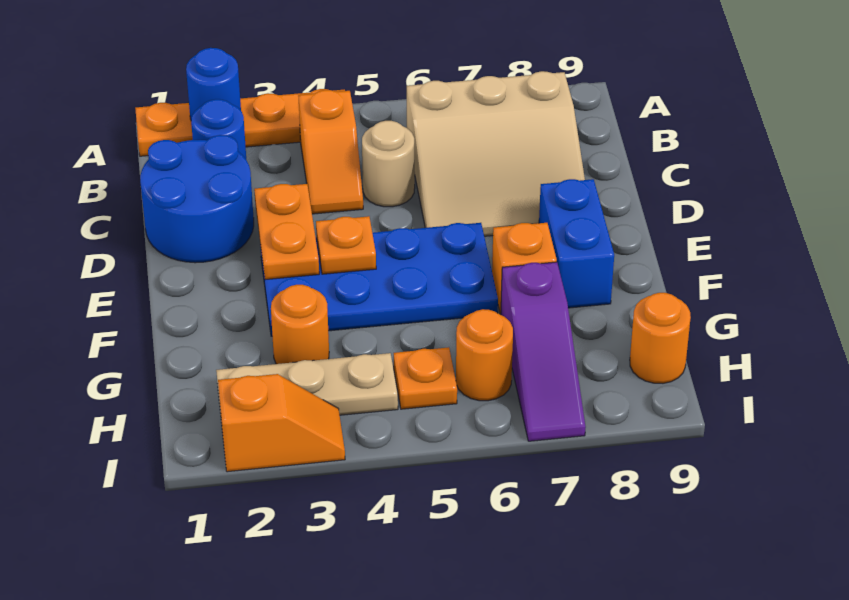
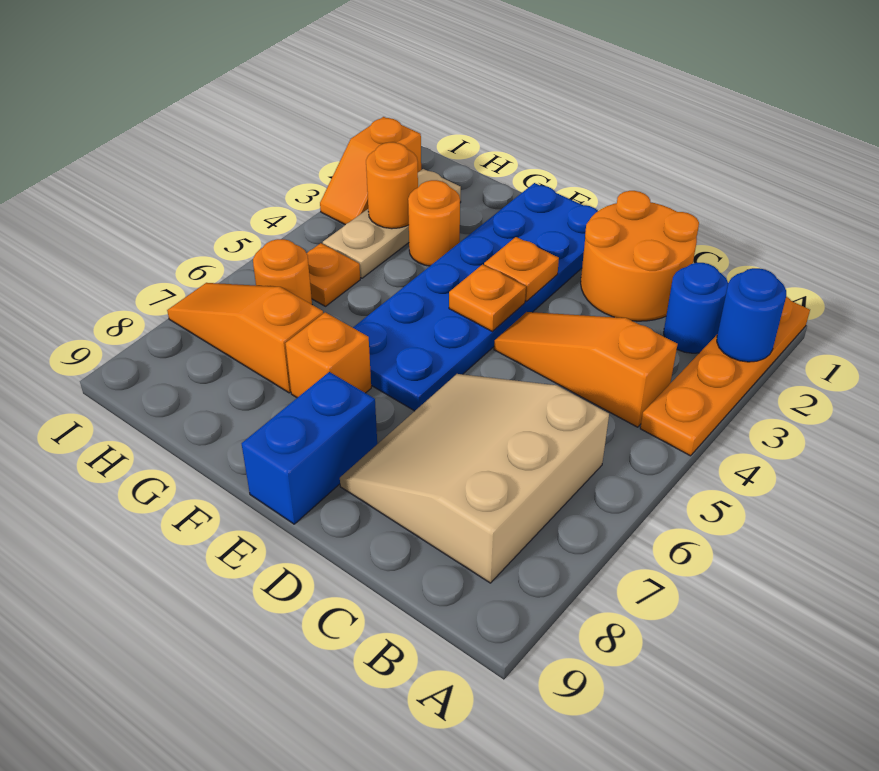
orange 1x2 slope [298,90,363,214] -> orange 1x3 slope [494,312,678,427]
blue 2x2 round brick [140,135,254,263] -> orange 2x2 round brick [581,191,699,321]
tan 1x1 round brick [362,121,415,207] -> none
orange 1x2 plate [254,184,319,280] -> orange 1x1 plate [484,237,559,301]
blue 2x4 plate [260,223,498,336] -> blue 2x6 plate [353,183,598,411]
blue 1x2 brick [539,179,614,308] -> blue 1x2 brick turned to [242,372,377,524]
purple 1x3 slope [500,262,586,441] -> orange 1x3 slope [167,283,323,393]
orange 1x1 round brick [630,293,691,383] -> orange 1x1 round brick moved to [366,142,418,229]

